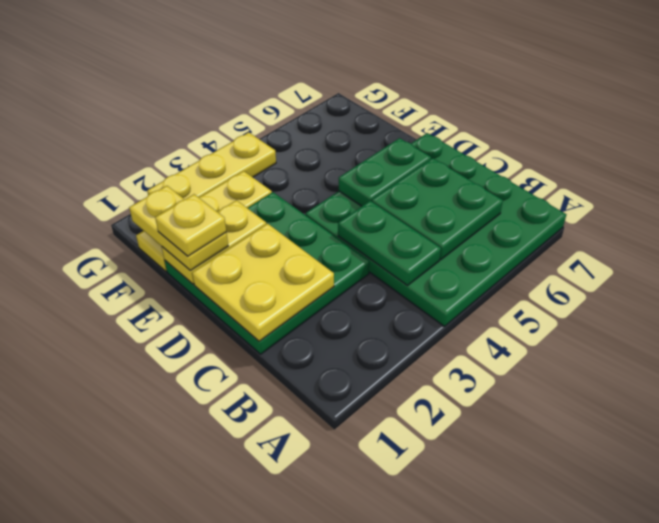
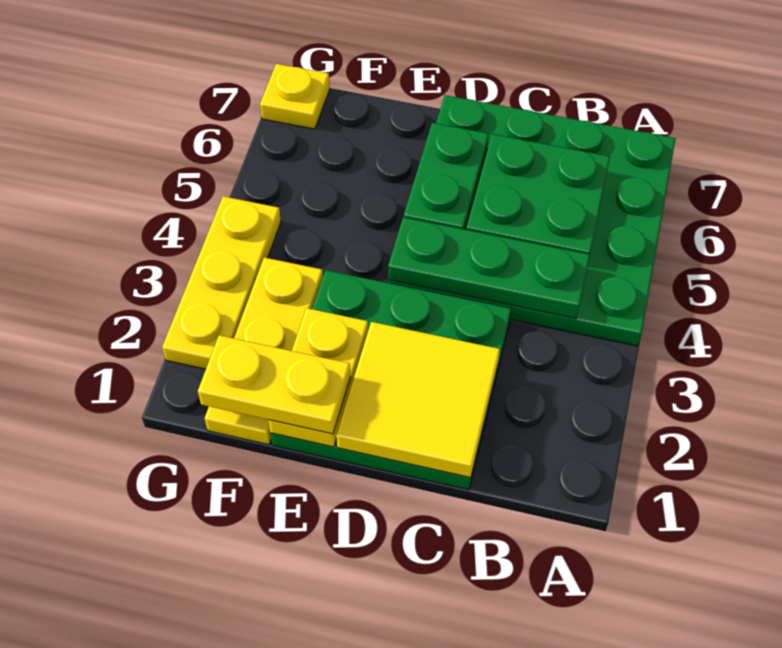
green 1x2 plate [338,201,441,285] -> green 1x3 plate [388,217,590,319]
yellow 2x2 plate [192,224,334,341] -> yellow 2x2 tile [336,322,500,478]
yellow 1x1 plate [155,194,226,256] -> yellow 1x1 plate moved to [260,64,330,129]

